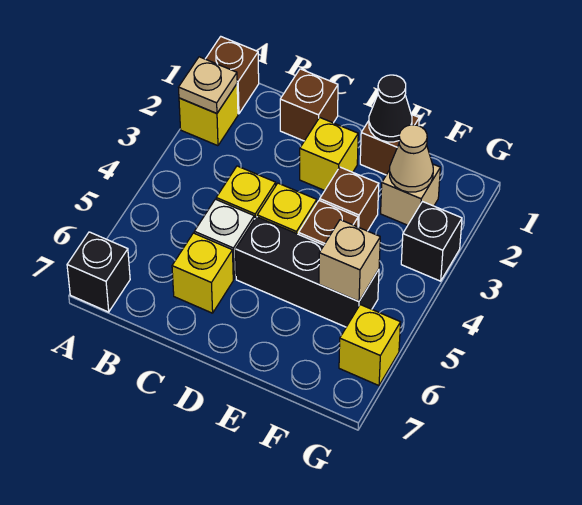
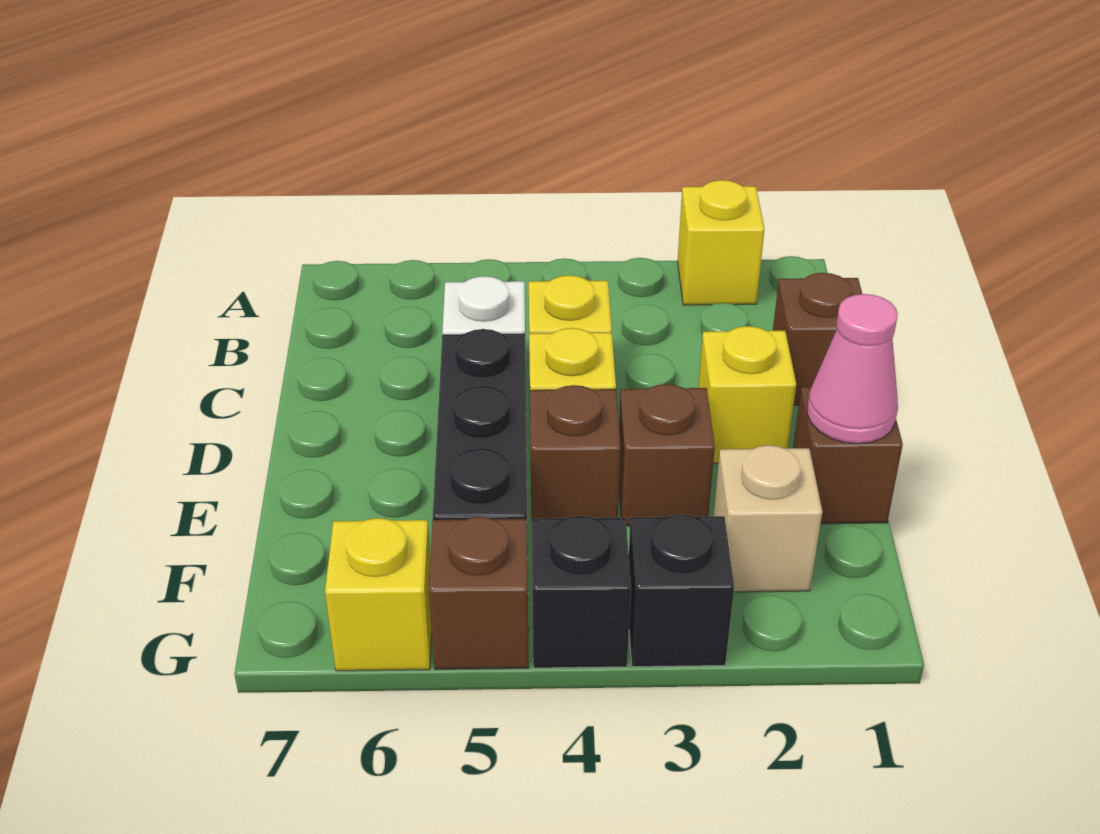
brown 1x1 brick [206,37,259,114] -> brown 1x1 brick moved to [429,517,529,669]
tan 1x1 plate [178,57,237,113] -> none
black 1x1 brick [67,232,130,312] -> black 1x1 brick moved to [532,516,631,668]
yellow 1x1 brick [172,233,233,313] -> none
black 1x1 cone [369,75,412,142] -> pink 1x1 cone [807,294,898,444]
tan 1x1 cone [390,125,433,192] -> none
tan 1x1 brick [319,220,380,301] -> none

